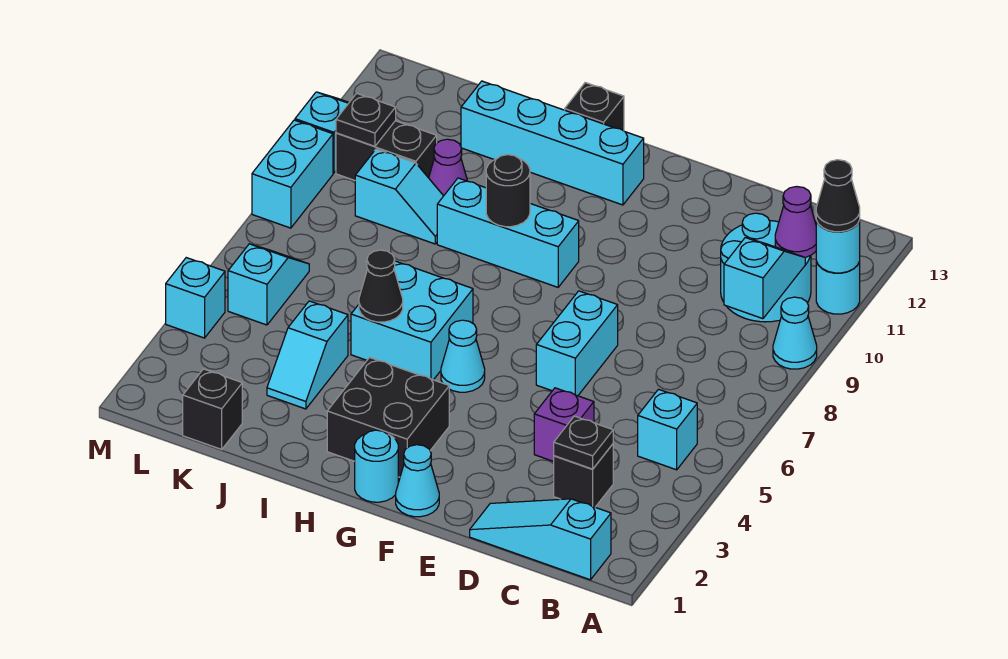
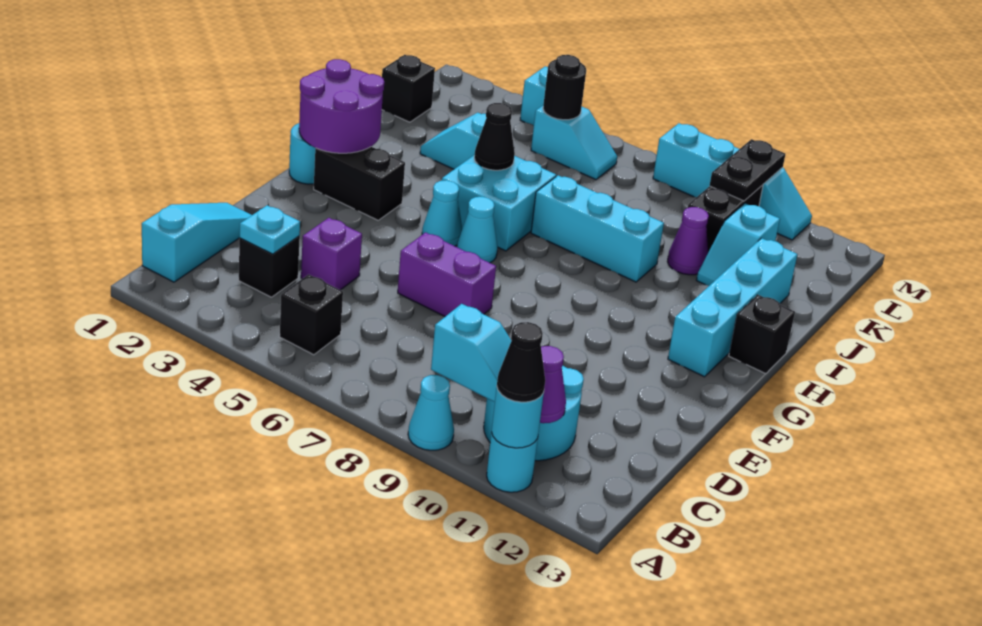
cyan 1x1 brick [638,389,697,470] -> black 1x1 brick [280,274,343,355]
black 1x1 plate [554,416,613,469] -> cyan 1x1 plate [240,205,300,254]
cyan 1x2 brick [536,291,618,396] -> purple 1x2 brick [398,232,496,316]
cyan 1x1 cone [396,445,439,517] -> cyan 1x1 cone moved to [457,197,498,263]
none -> purple 2x2 round brick [299,59,384,153]
black 2x2 brick [327,358,449,477] -> black 1x2 brick [314,147,405,220]
cyan 1x3 brick [437,178,579,287] -> cyan 1x3 brick turned to [531,175,664,282]
black 1x1 round brick [486,155,530,227] -> black 1x1 round brick moved to [543,55,586,120]
cyan 1x2 slope [355,149,443,244] -> cyan 1x2 slope moved to [697,203,780,286]
black 1x1 plate [336,93,396,146] -> black 1x2 plate [710,139,785,201]

